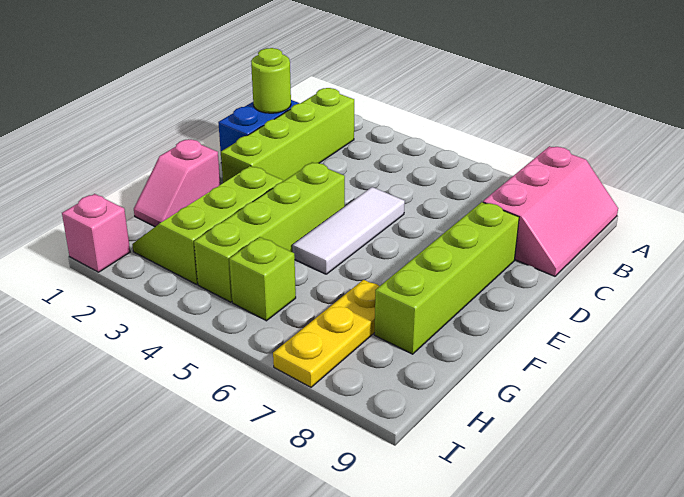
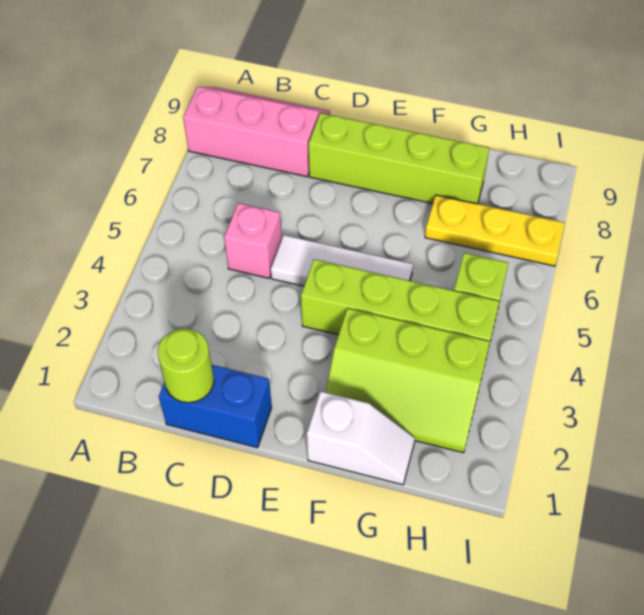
lime 1x4 brick [221,88,354,183] -> none
pink 1x2 slope [134,139,220,227] -> white 1x2 slope [307,392,415,485]
pink 1x1 brick [62,194,130,272] -> pink 1x1 brick moved to [224,203,282,278]

